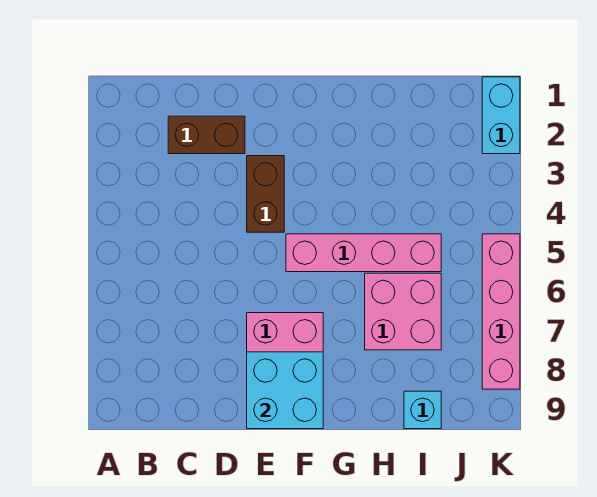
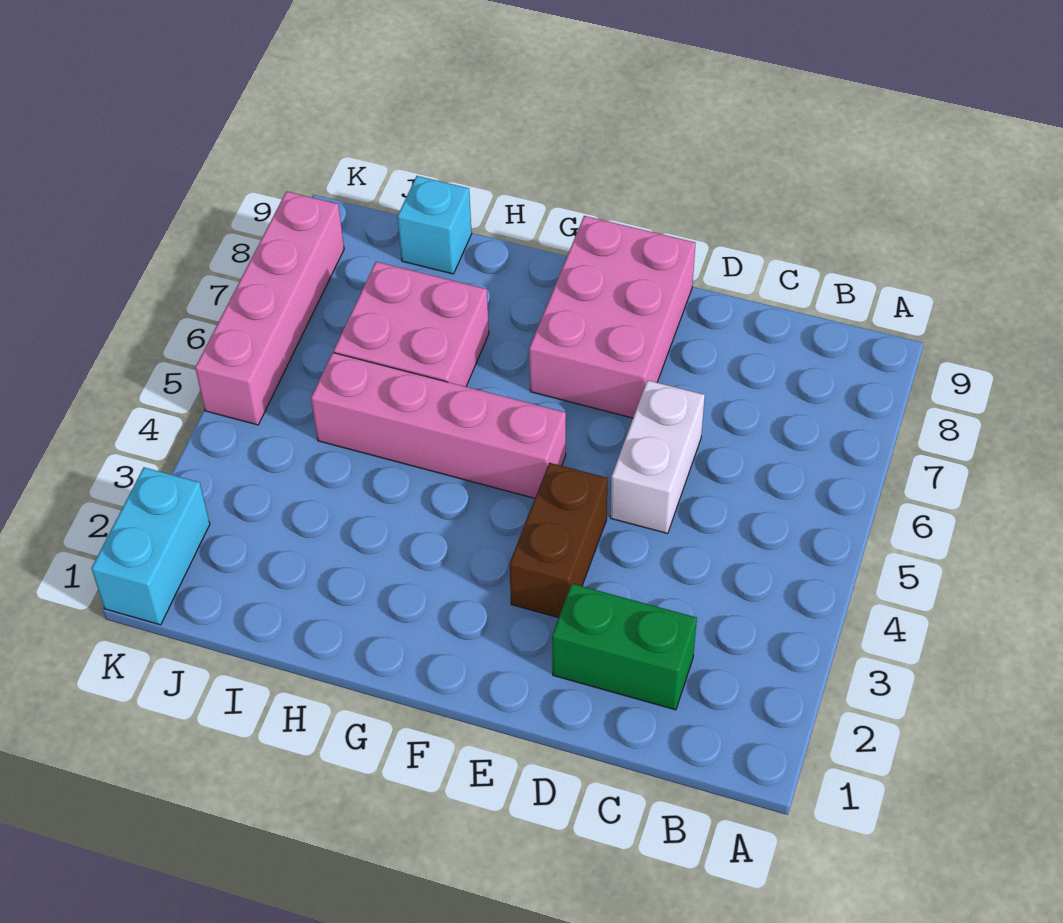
brown 1x2 brick [168,116,245,154] -> green 1x2 brick [552,584,697,710]
none -> white 1x2 brick [610,380,705,533]
cyan 2x2 brick [247,352,323,429] -> none

